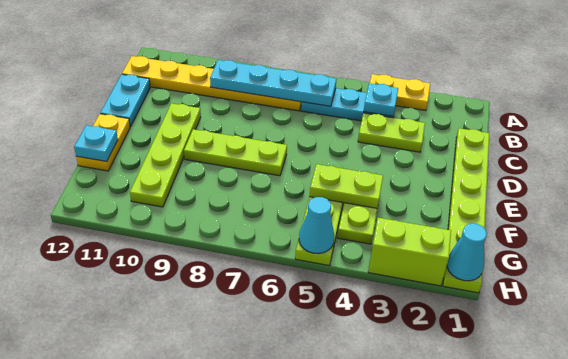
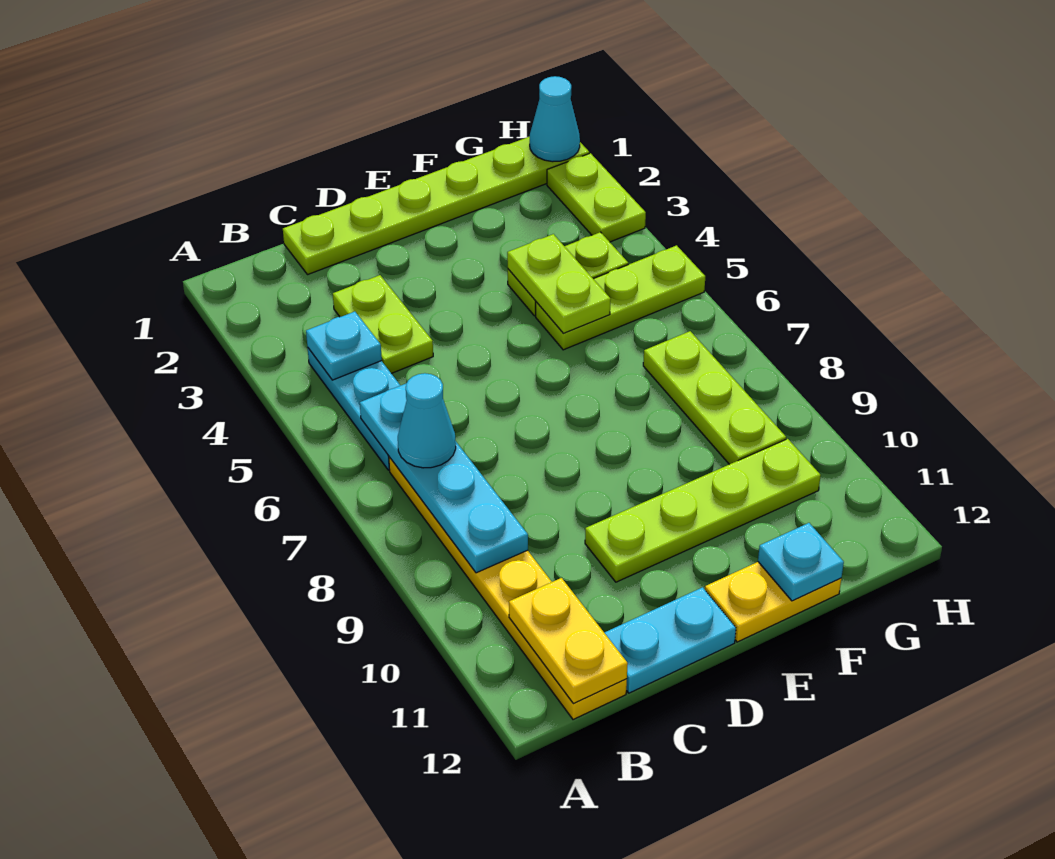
yellow 1x2 plate [370,74,430,111] -> yellow 1x2 plate moved to [509,578,628,704]
lime 1x3 plate [184,129,287,176] -> lime 1x3 plate moved to [643,331,786,464]
lime 1x2 brick [368,218,451,286] -> lime 1x2 plate [547,153,646,242]
cyan 1x1 cone [299,197,334,254] -> cyan 1x1 cone moved to [398,373,456,468]

